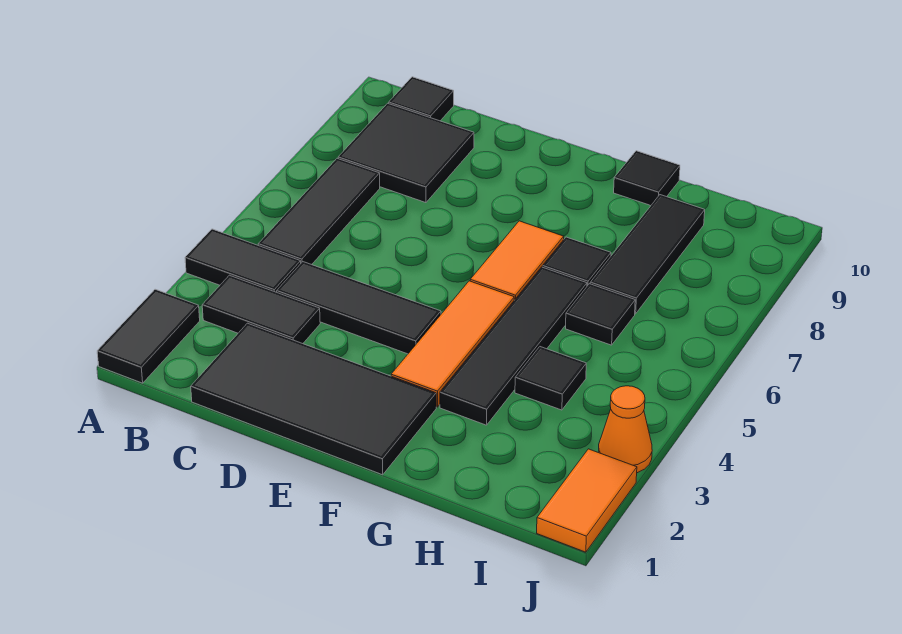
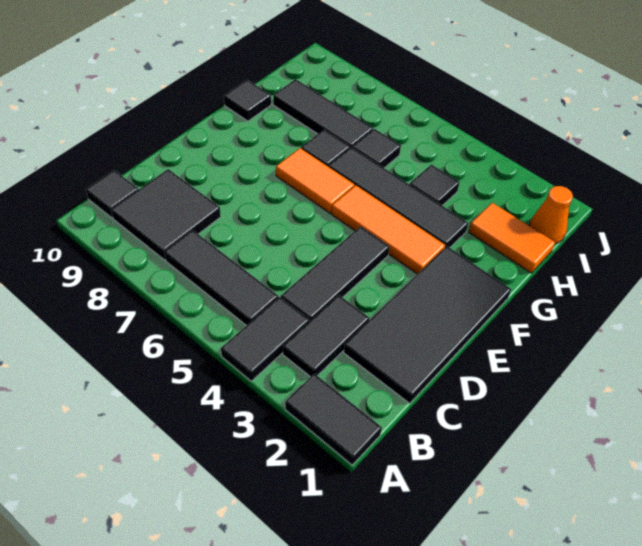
orange 1x2 tile [537,449,637,552] -> orange 1x2 tile moved to [469,203,555,273]
orange 1x1 cone [598,386,652,473] -> orange 1x1 cone moved to [529,186,573,244]

